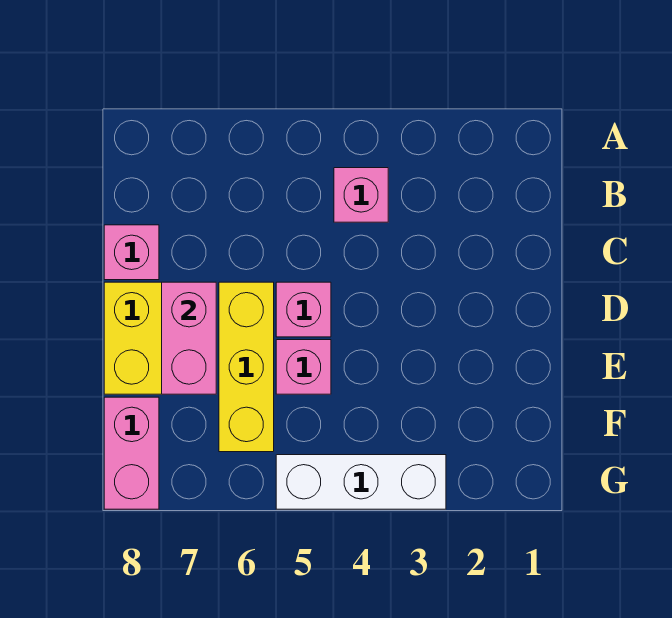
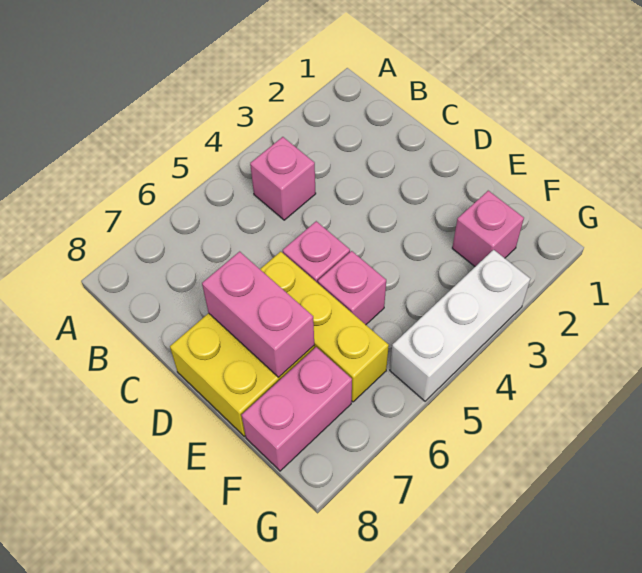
pink 1x1 brick [104,225,159,280] -> pink 1x1 brick moved to [452,191,524,266]
pink 1x2 brick [104,397,159,509] -> pink 1x2 brick turned to [242,347,352,471]

